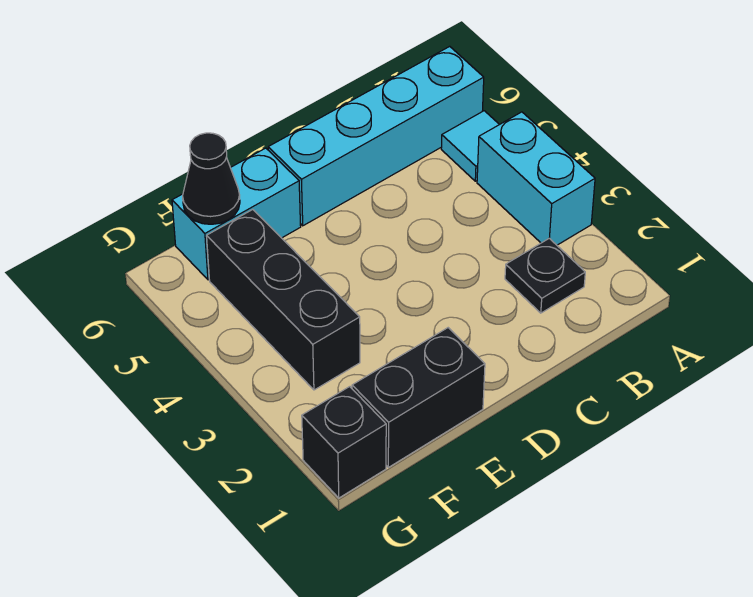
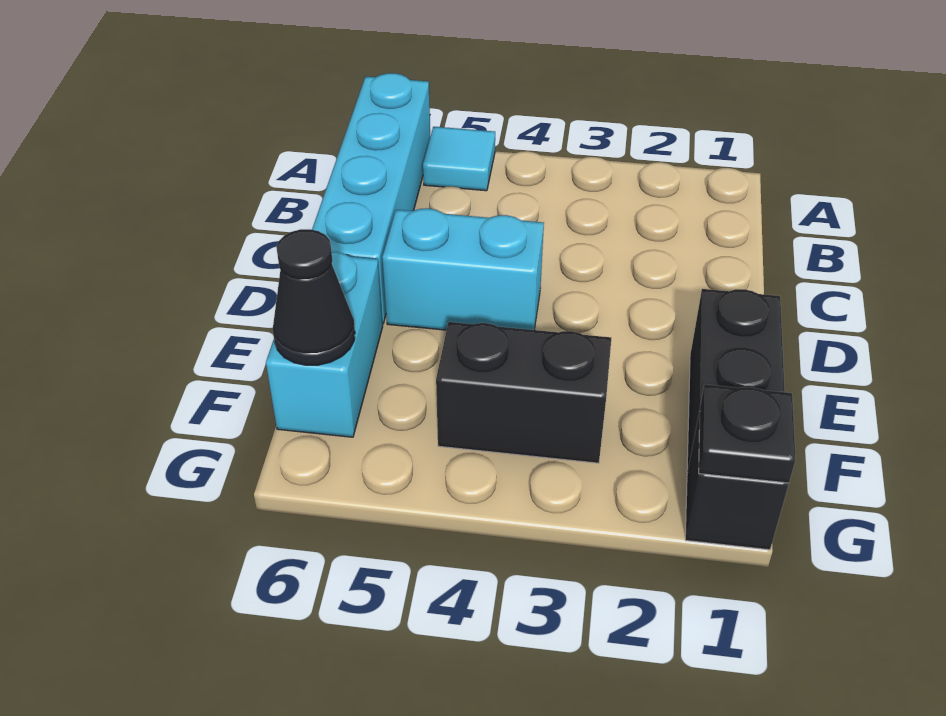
cyan 1x2 brick [477,112,595,245] -> cyan 1x2 brick moved to [382,208,544,330]
black 1x1 plate [505,238,585,313] -> black 1x1 plate moved to [699,384,796,483]
black 1x3 brick [207,210,360,390] -> black 1x2 brick [436,322,611,463]

